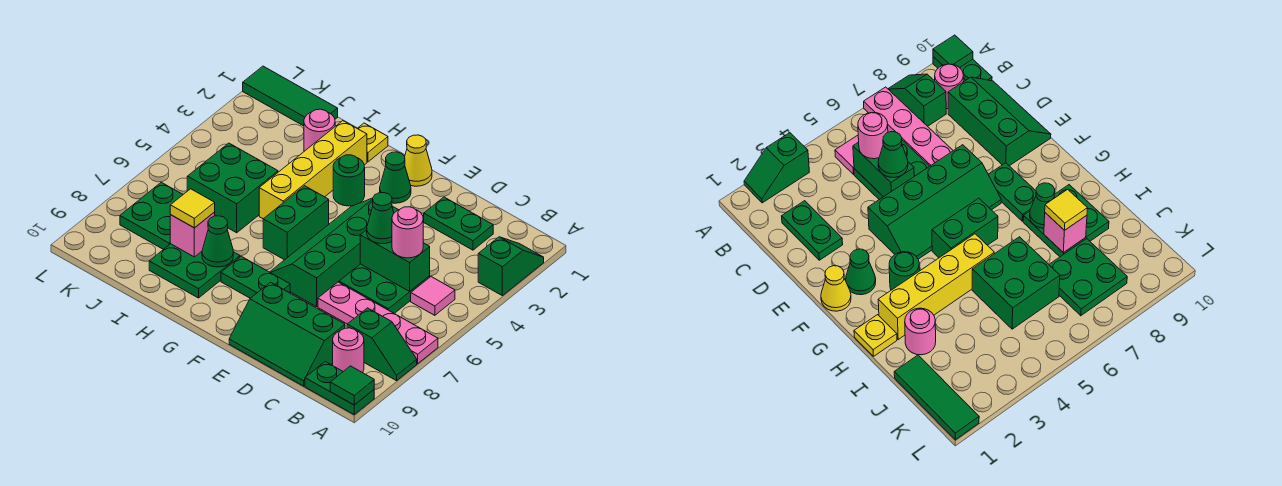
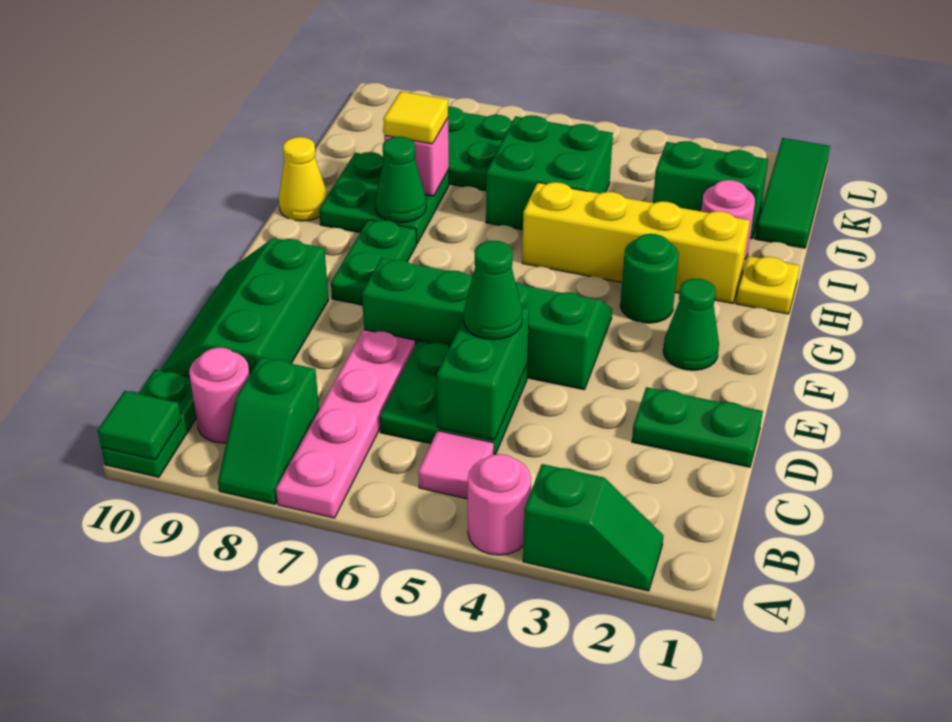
green 1x2 plate [424,197,493,250] -> green 1x2 plate turned to [632,387,763,467]
pink 1x1 round brick [392,207,423,258] -> pink 1x1 round brick moved to [468,454,531,555]
yellow 1x1 cone [405,135,432,186] -> yellow 1x1 cone moved to [279,137,328,221]
green 1x2 brick [263,186,329,260] -> green 1x2 brick moved to [653,141,768,239]

